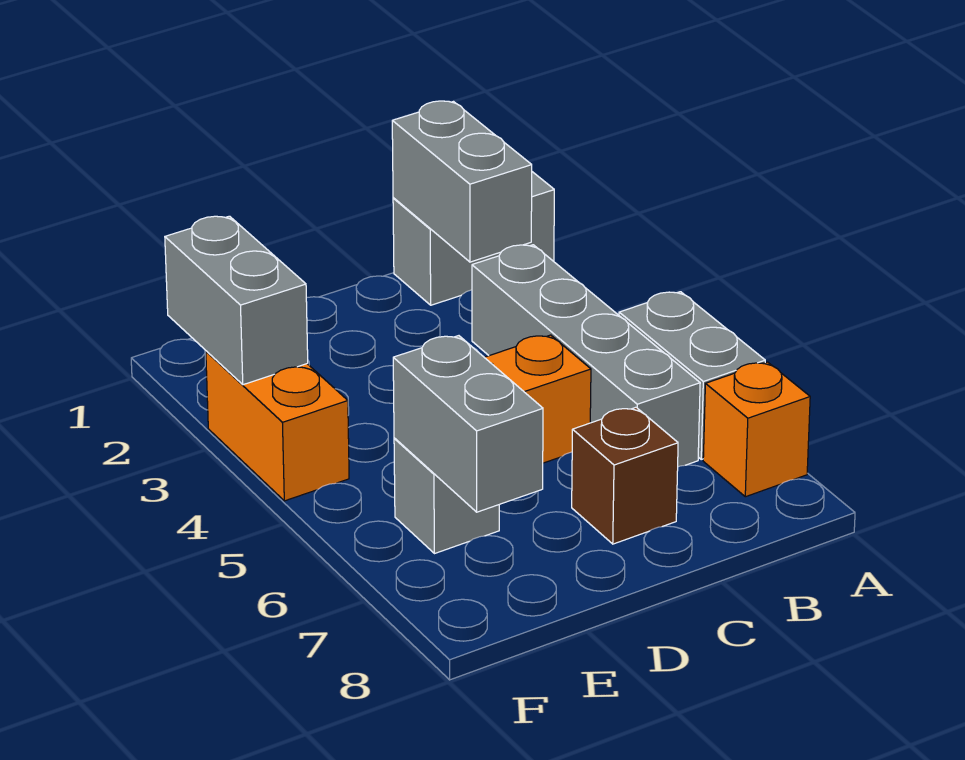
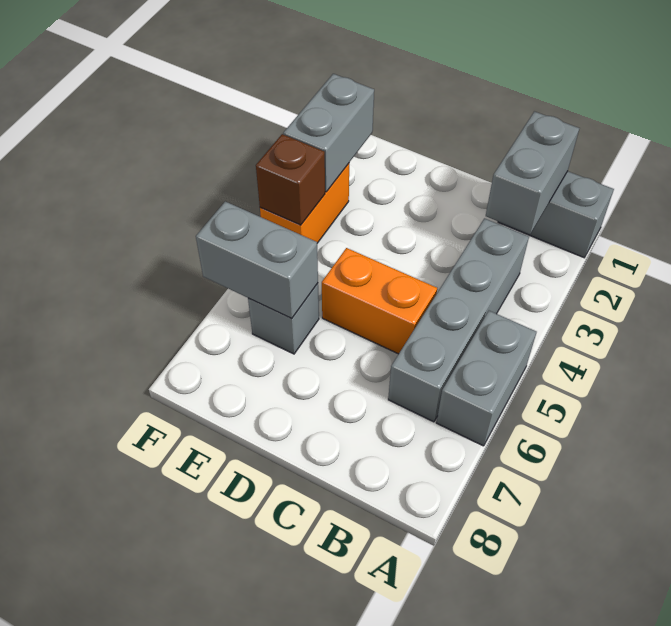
orange 1x1 brick [703,362,810,497] -> none
brown 1x1 brick [572,407,678,544] -> brown 1x1 brick moved to [256,134,325,225]
grey 1x2 brick [393,336,543,512] -> grey 1x2 brick turned to [196,201,318,319]

